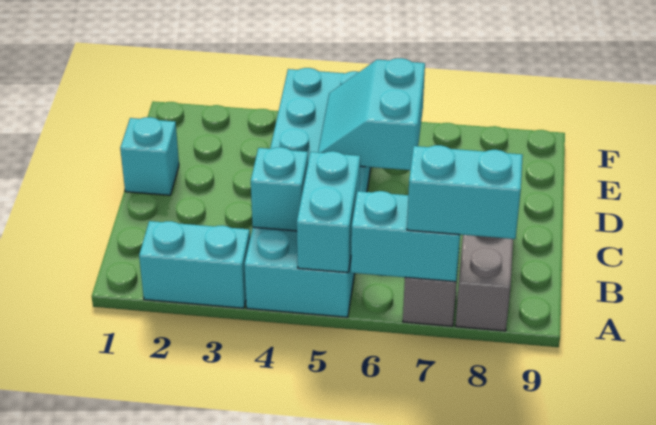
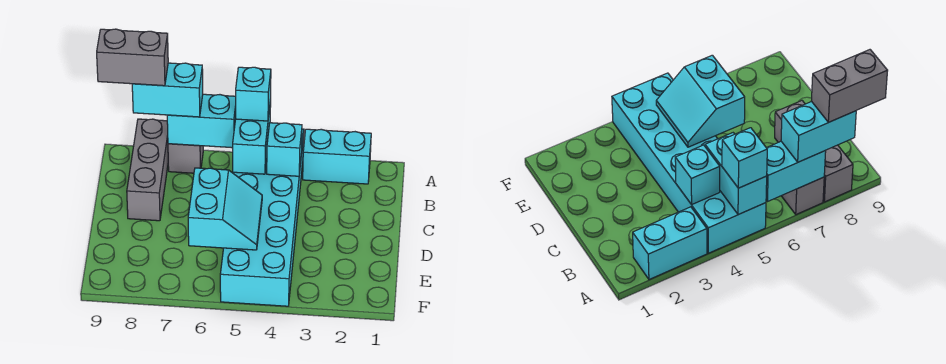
none -> grey 1x2 brick [97,29,168,86]
cyan 1x1 brick [120,117,179,195] -> cyan 1x1 brick moved to [236,67,271,121]

